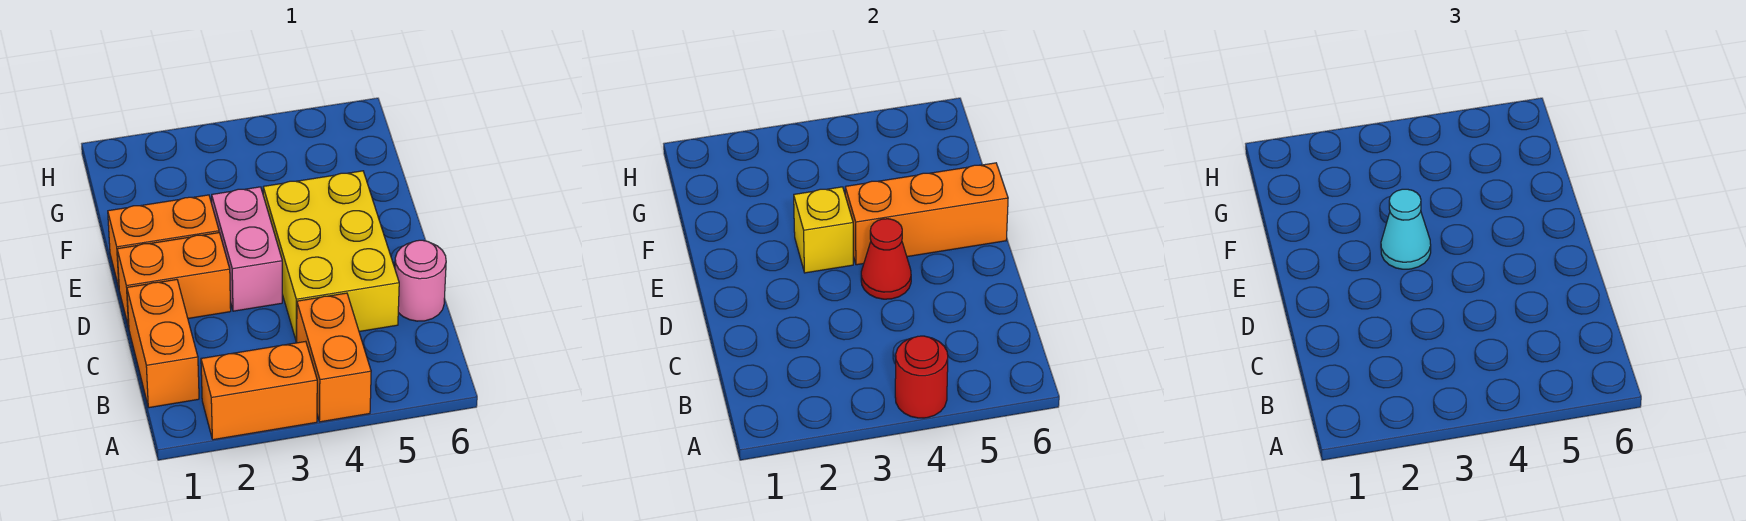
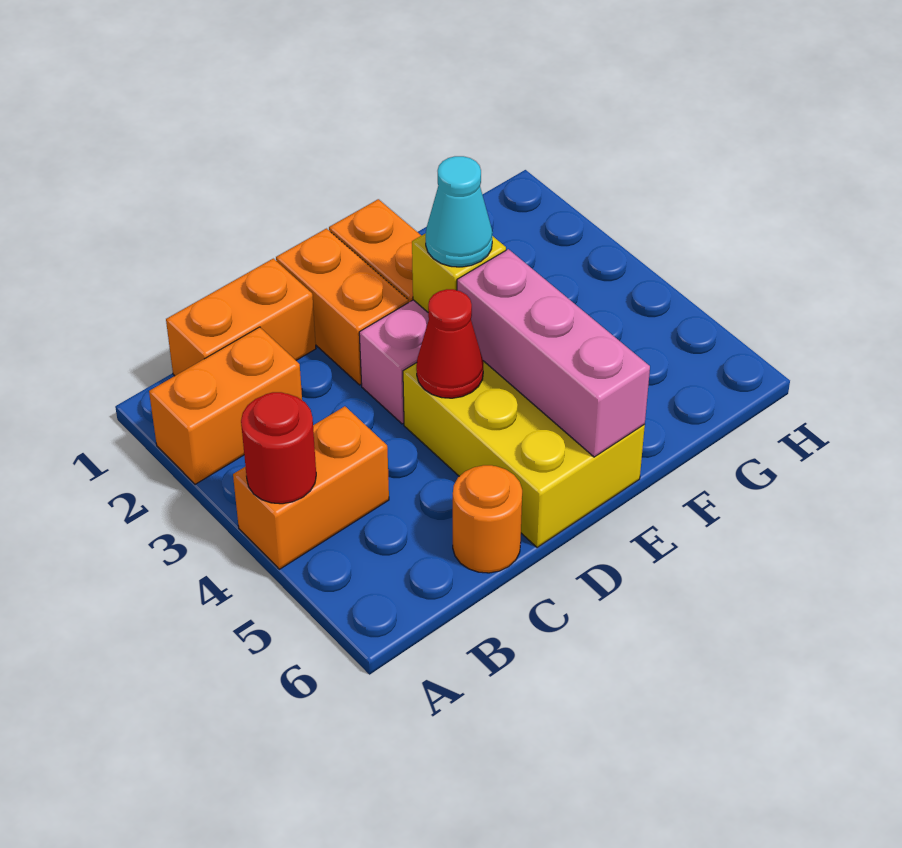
orange 1x2 brick [201,341,317,440] -> orange 1x2 brick turned to [149,327,302,484]
yellow 2x3 brick [263,171,399,341] -> yellow 2x3 brick turned to [403,361,645,547]
pink 1x1 round brick [395,240,446,321] -> orange 1x1 round brick [453,465,522,573]
orange 1x3 brick [845,163,1008,265] -> pink 1x3 brick [457,249,650,457]

